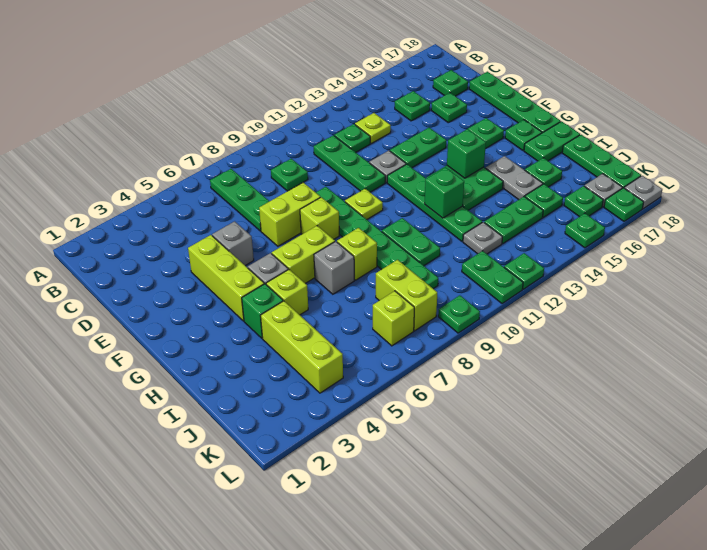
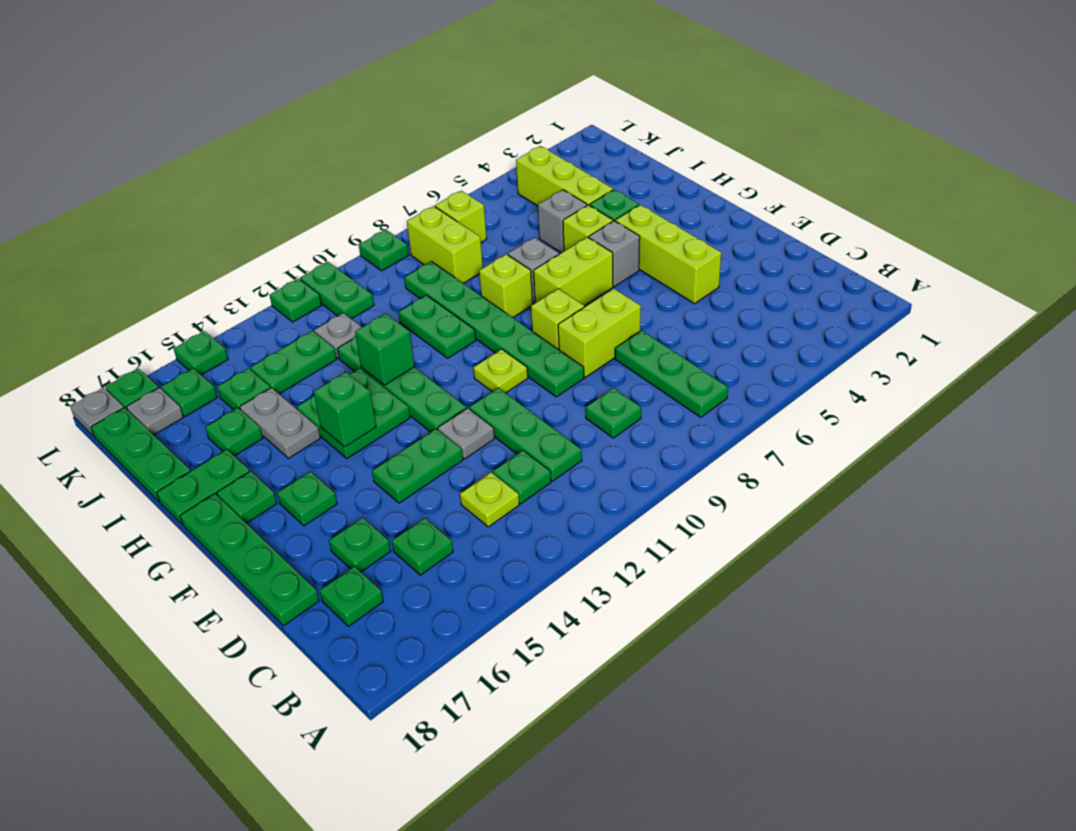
grey 1x1 brick [212,221,254,266] -> grey 1x1 brick moved to [538,190,587,253]

